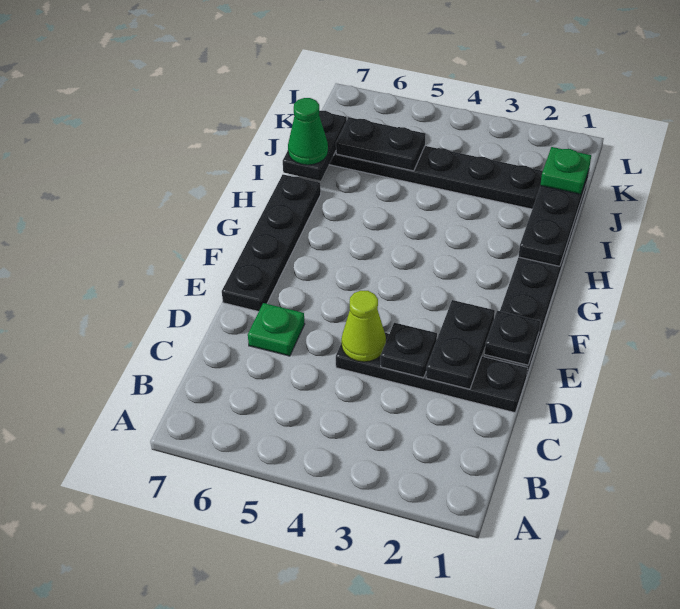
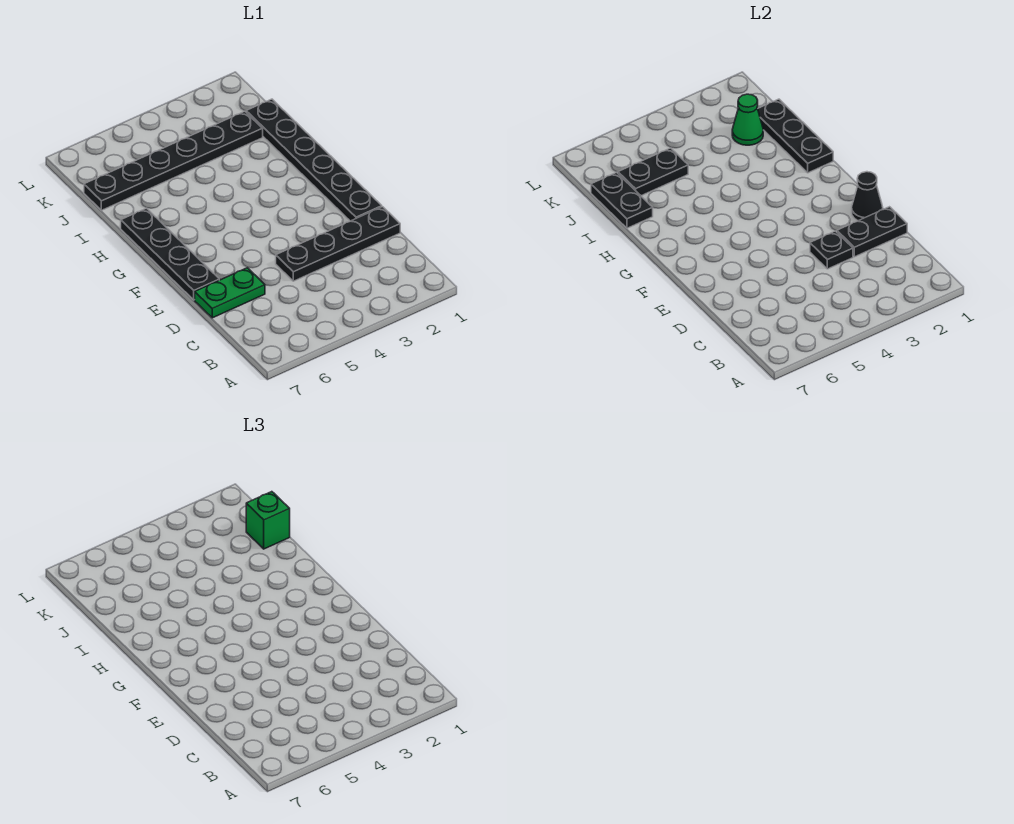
black 1x2 plate [426,300,495,389] -> black 1x2 plate turned to [837,207,907,257]
lime 1x1 cone [341,291,386,362] -> none
green 1x1 plate [248,303,305,356] -> green 1x2 plate [195,268,265,318]
black 1x1 plate [485,311,540,365] -> black 1x1 cone [852,172,883,221]
green 1x1 cone [288,98,328,165] -> green 1x1 cone moved to [732,94,763,145]
green 1x1 plate [541,147,591,194] -> green 1x1 brick [246,492,290,549]

